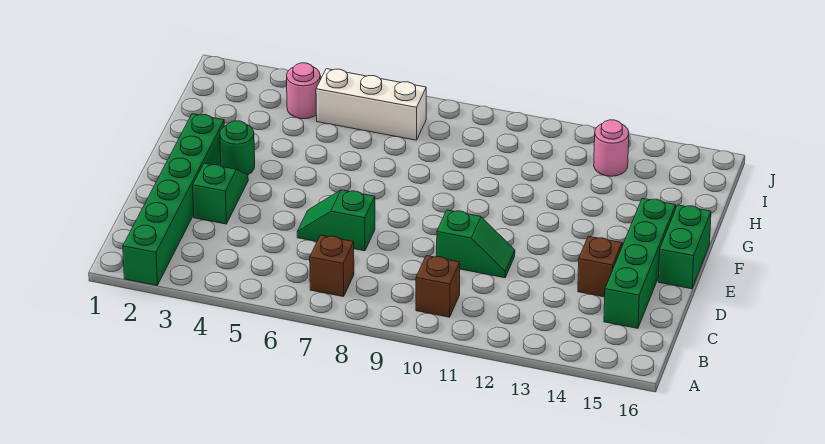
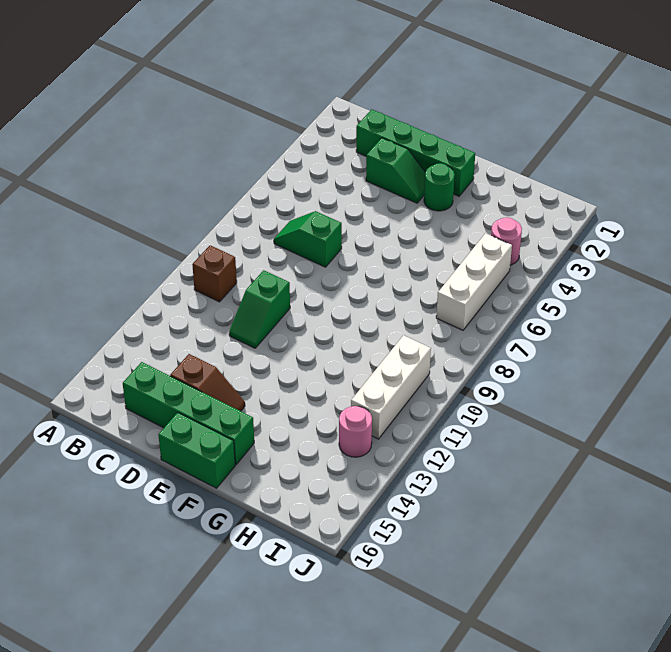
green 1x6 brick [123,114,224,285] -> green 1x4 brick [356,109,475,196]
brown 1x1 brick [310,235,354,297] -> none
green 1x2 slope [297,190,375,251] -> green 1x2 slope turned to [274,211,342,267]
none -> white 1x3 brick [351,335,431,439]

